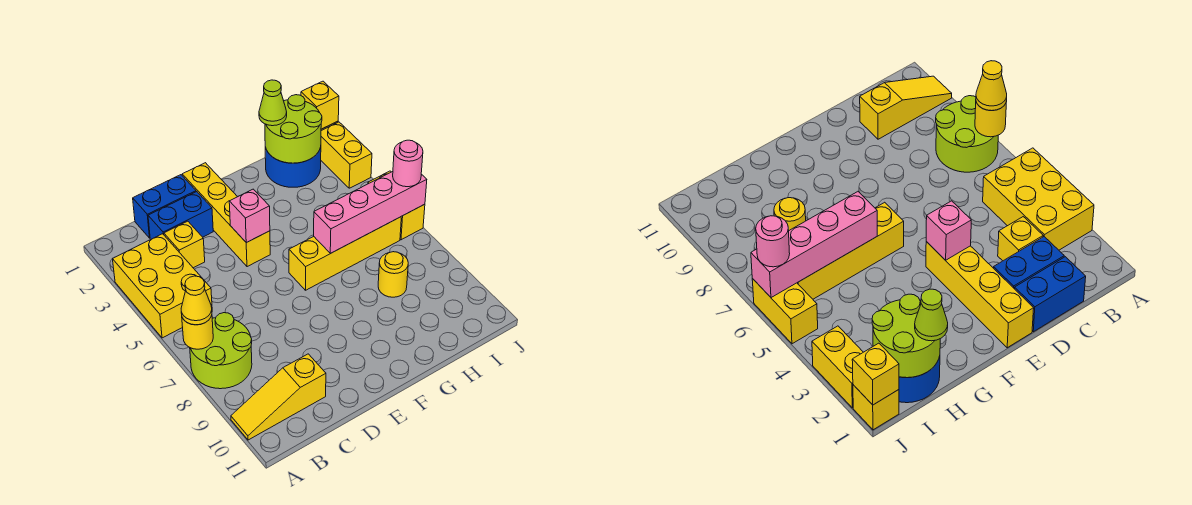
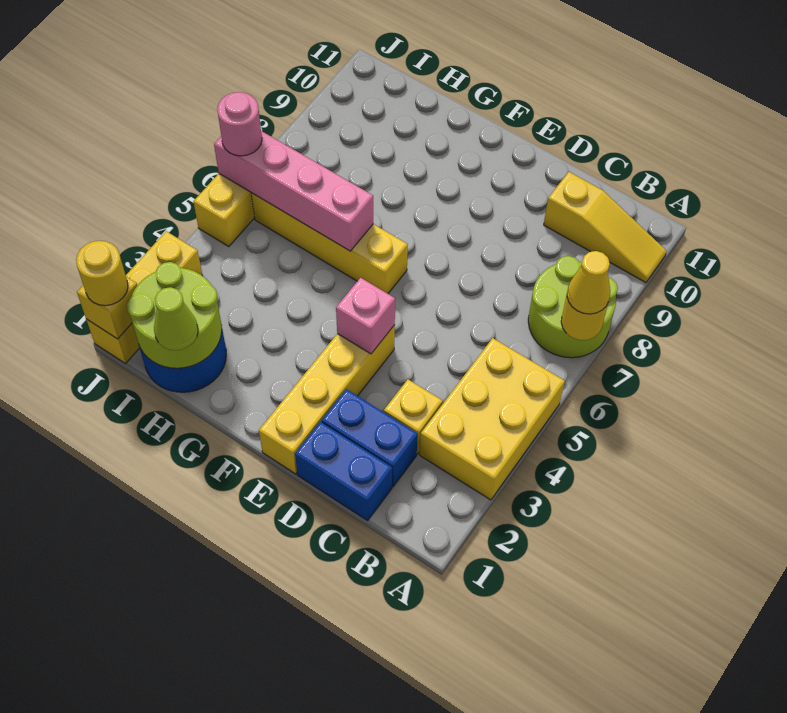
yellow 1x1 round brick [378,252,408,297] -> yellow 1x1 round brick moved to [76,241,128,306]

